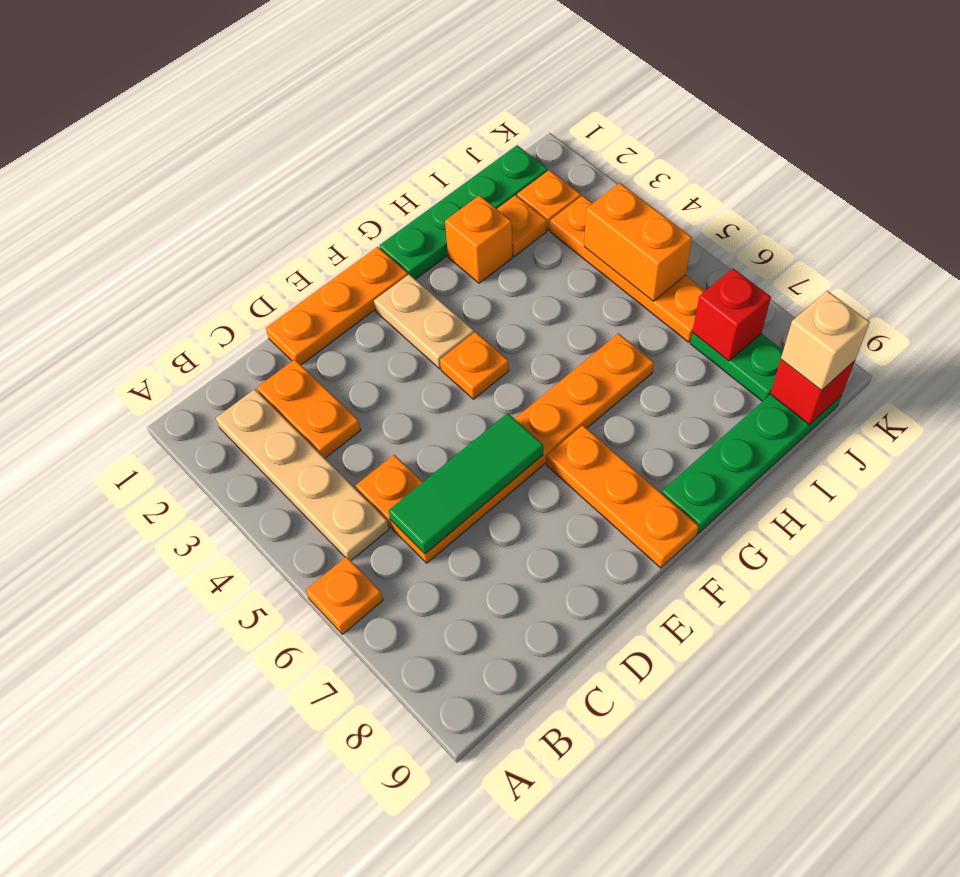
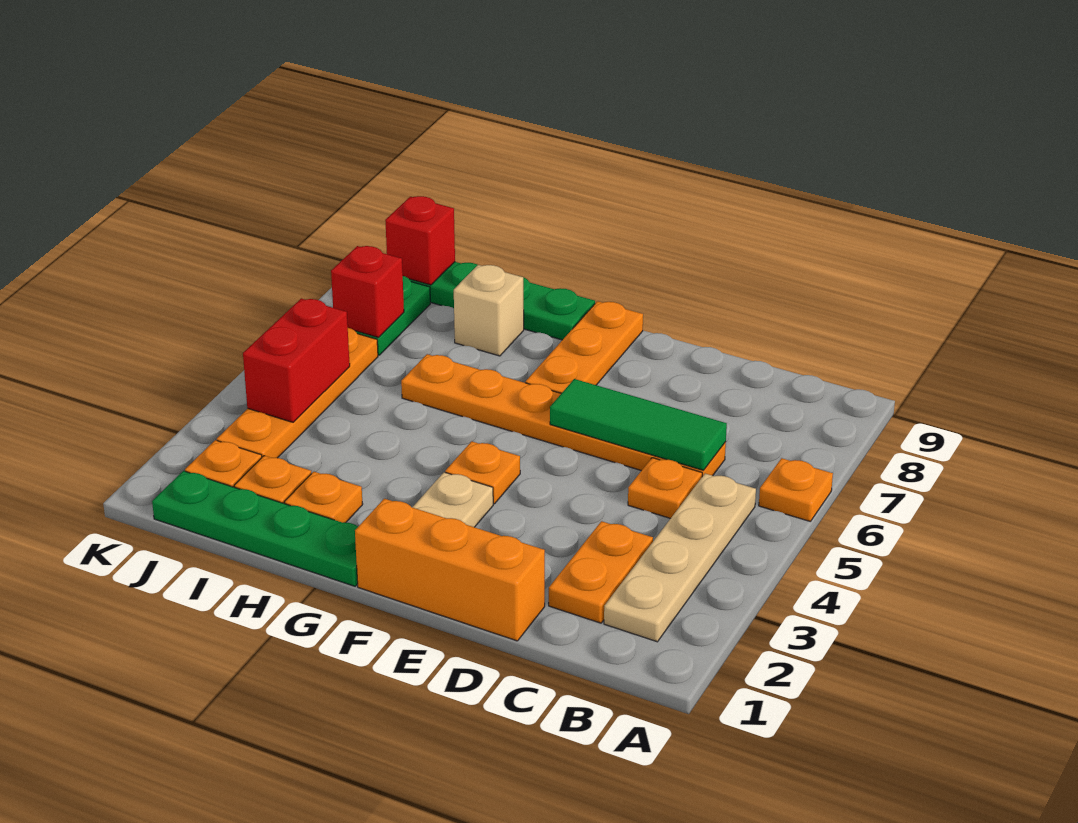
orange 1x3 plate [266,247,408,365] -> orange 1x3 brick [355,499,545,641]
orange 1x1 brick [445,196,512,283] -> orange 1x1 plate [284,472,363,523]
orange 1x2 brick [584,183,692,301] -> red 1x2 brick [243,299,350,422]
tan 1x1 brick [781,291,870,391] -> tan 1x1 brick moved to [454,265,524,356]

